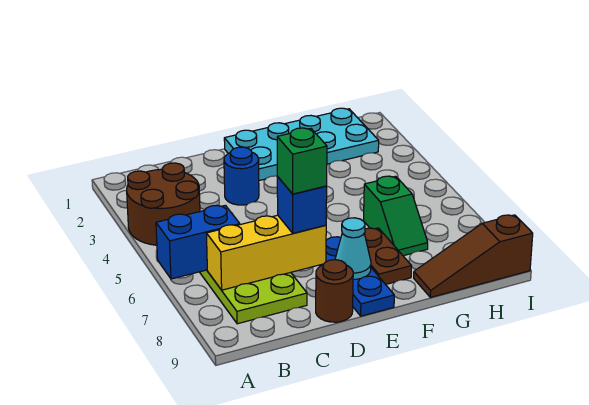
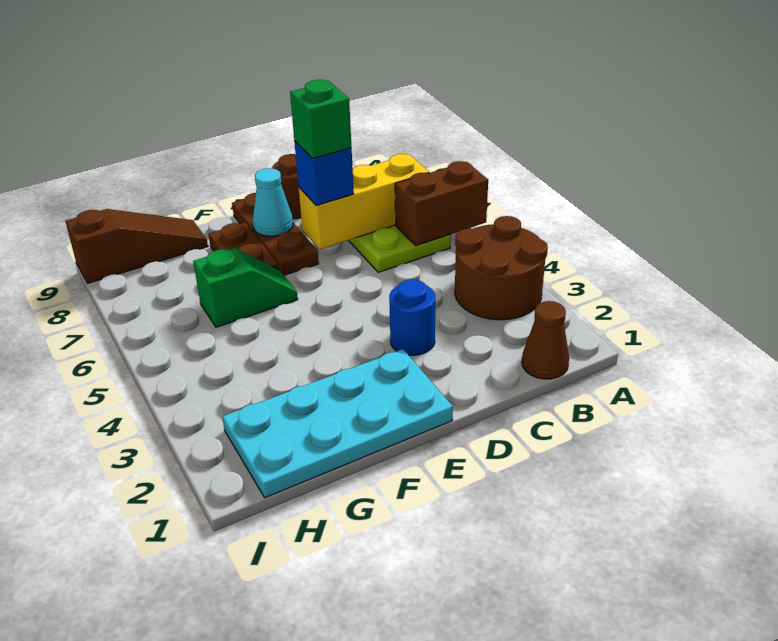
blue 1x2 brick [156,205,240,279] -> brown 1x2 brick [395,161,488,246]
none -> brown 1x1 cone [522,301,569,379]
blue 1x3 plate [319,237,394,316] -> brown 1x3 plate [232,193,319,275]
green 1x2 slope [364,176,428,256] -> green 1x2 slope turned to [193,248,298,327]

